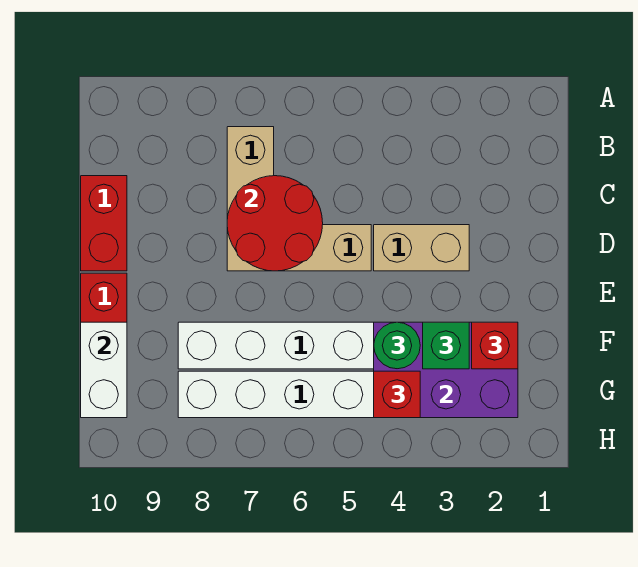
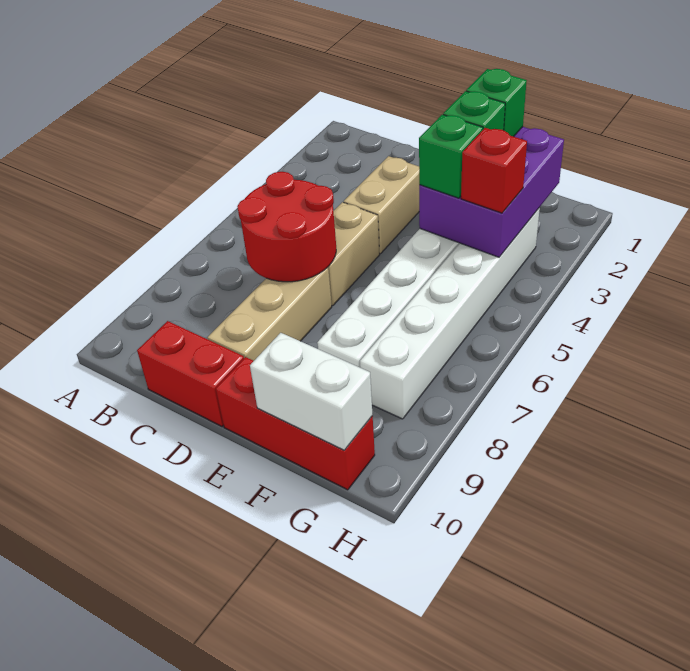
tan 1x3 brick [227,127,274,271] -> tan 1x3 brick turned to [207,267,332,361]
red 1x1 brick [472,322,518,369] -> green 1x1 brick [466,69,527,137]
green 1x1 round brick [374,322,420,369] -> green 1x1 brick [419,115,483,198]

